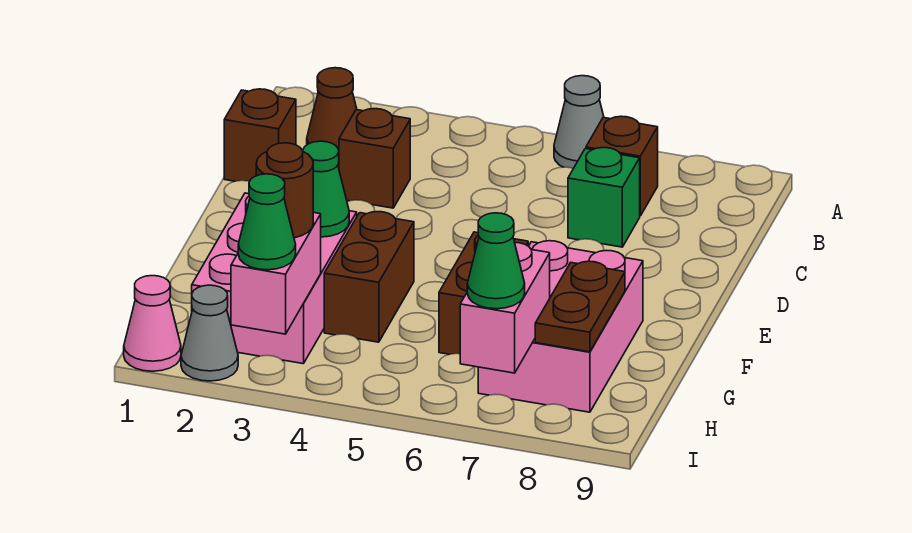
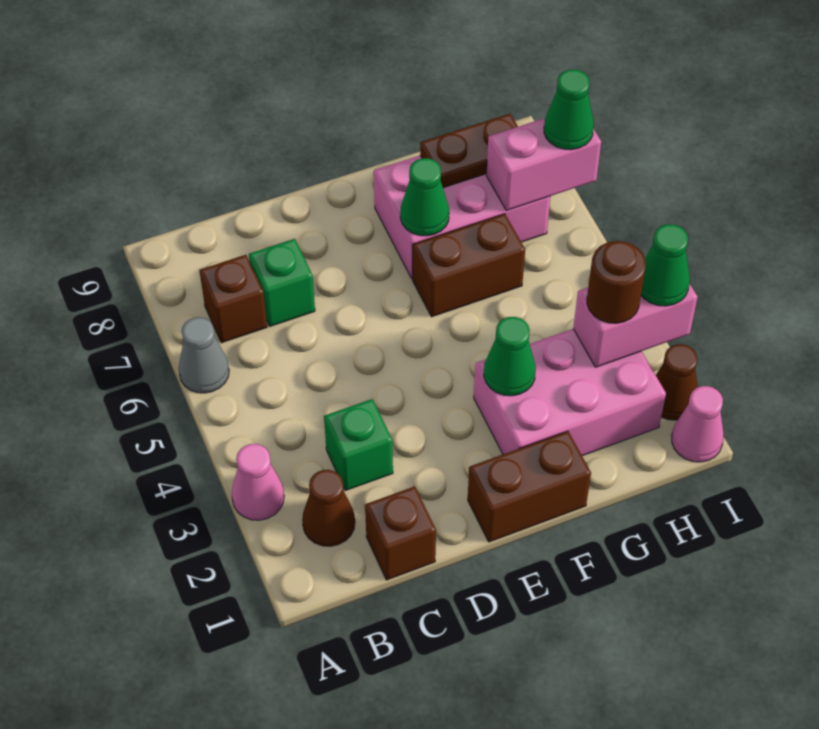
none -> pink 1x1 cone [232,444,284,520]
brown 1x1 brick [339,109,410,208] -> green 1x1 brick [324,399,393,491]
brown 1x2 brick [324,212,414,342] -> brown 1x2 brick moved to [468,431,591,542]
none -> green 1x1 cone [400,158,449,236]
grey 1x1 cone [181,285,238,381] -> brown 1x1 cone [656,344,698,420]

